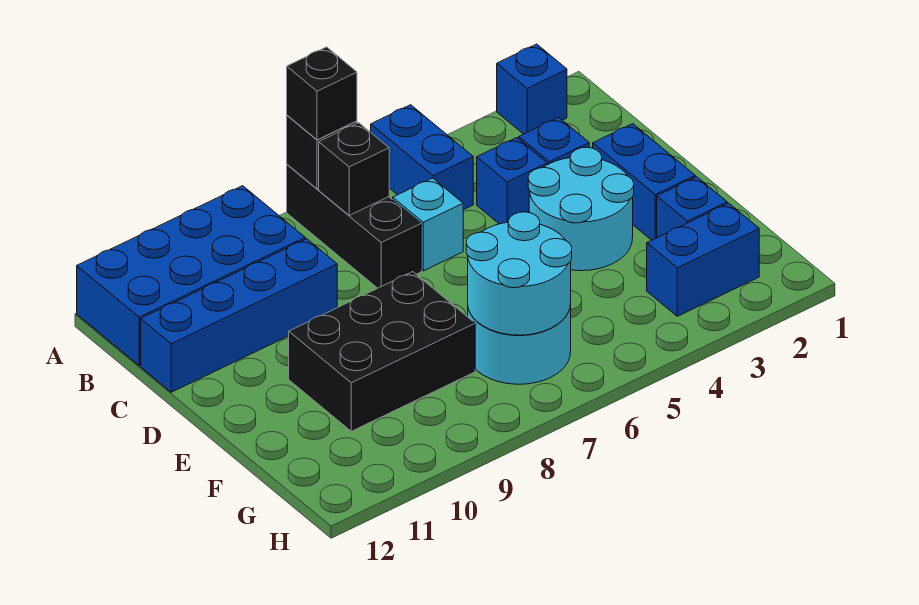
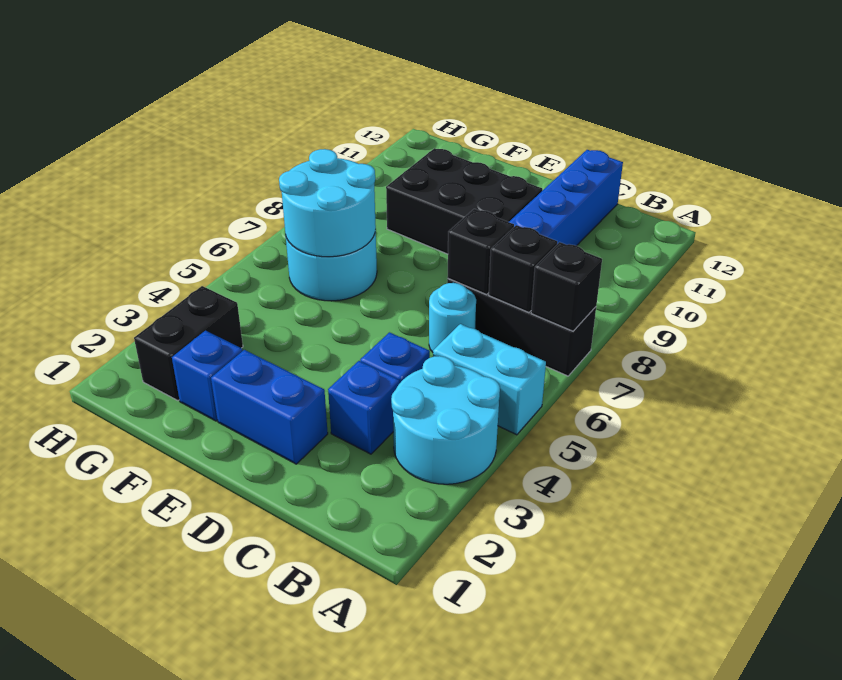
blue 1x1 brick [497,44,567,134] -> none
blue 1x2 brick [371,105,473,210] -> cyan 1x2 brick [433,324,546,435]
black 1x1 brick [287,47,357,140] -> black 1x1 brick moved to [447,209,514,295]
blue 2x4 brick [77,186,305,366] -> none
cyan 1x1 brick [393,178,463,271] -> cyan 1x1 round brick [429,283,476,352]
cyan 2x2 round brick [528,147,634,271] -> cyan 2x2 round brick moved to [391,356,500,484]
black 2x3 brick [289,272,475,431] -> black 2x3 brick turned to [386,148,542,254]
blue 1x2 brick [647,203,759,316] -> black 1x2 brick [134,286,243,401]

